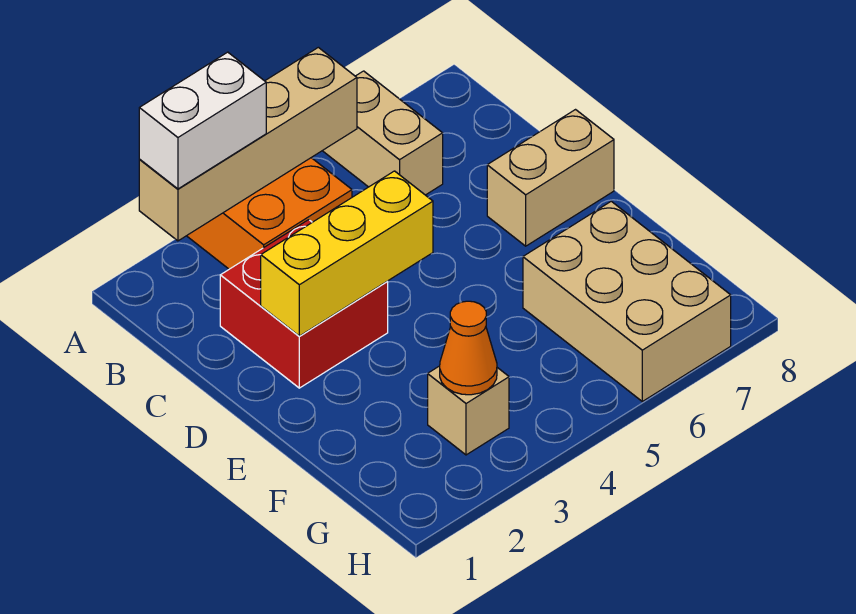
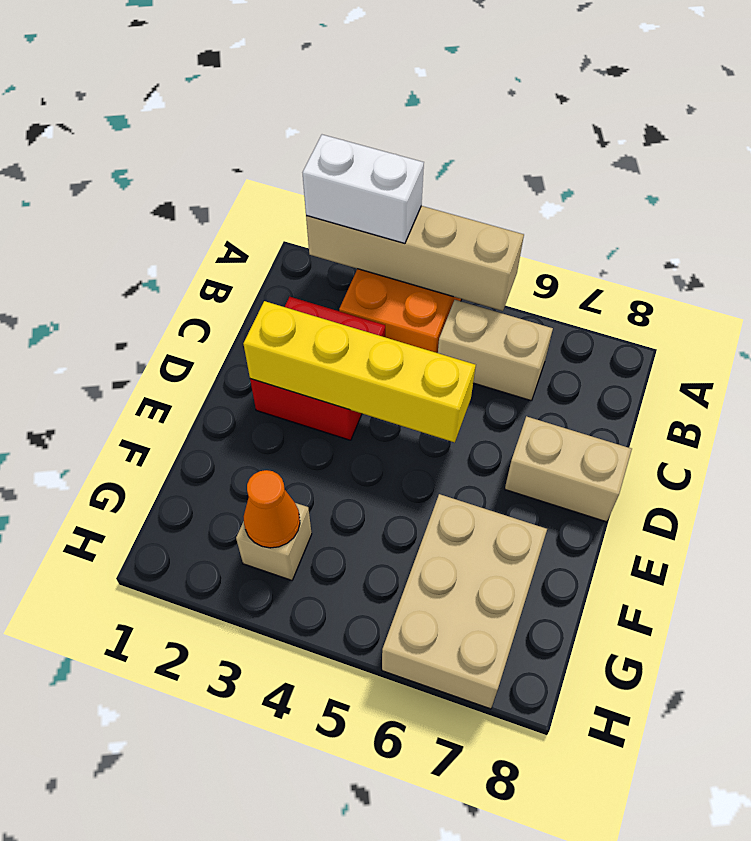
tan 1x2 brick [323,71,443,195] -> tan 1x2 brick turned to [438,300,553,401]
yellow 1x3 brick [261,171,433,336] -> yellow 1x4 brick [243,301,476,442]

